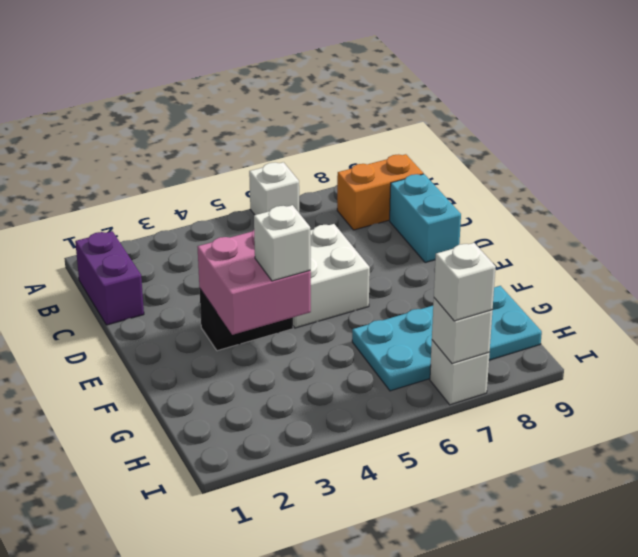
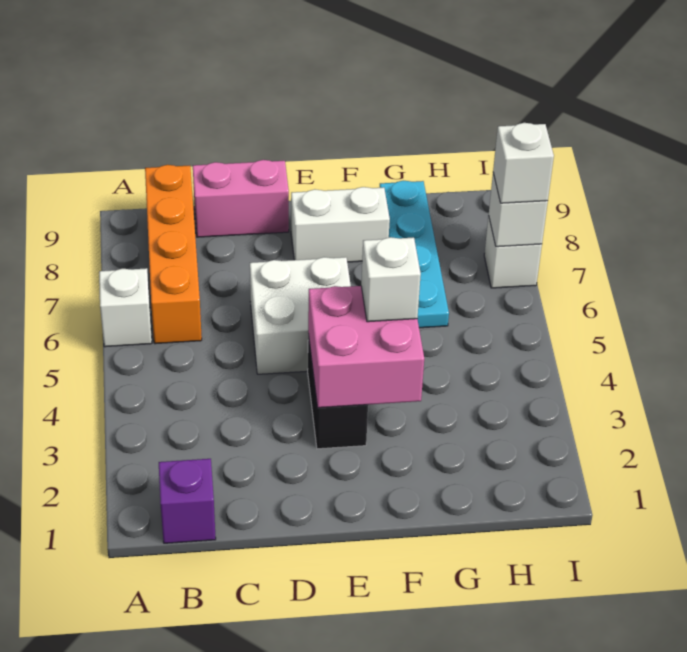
purple 1x2 brick [75,231,144,325] -> purple 1x1 brick [159,459,216,543]
orange 1x2 brick [337,154,423,230] -> orange 1x4 brick [145,165,202,344]
cyan 1x2 brick [390,174,461,263] -> pink 1x2 brick [193,160,289,237]
none -> white 1x2 brick [291,187,390,262]
cyan 2x4 plate [352,286,542,391] -> cyan 1x4 plate [380,181,449,328]

